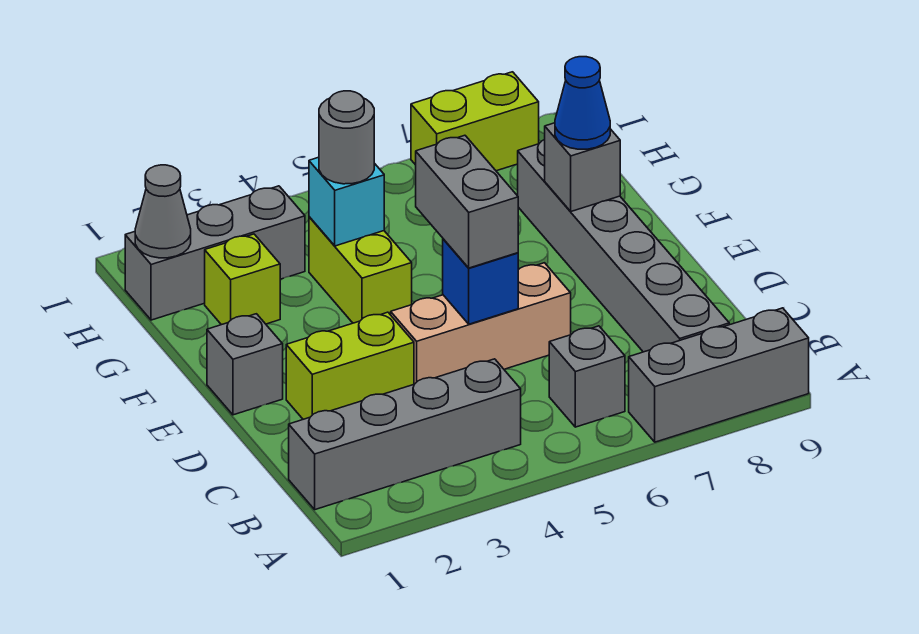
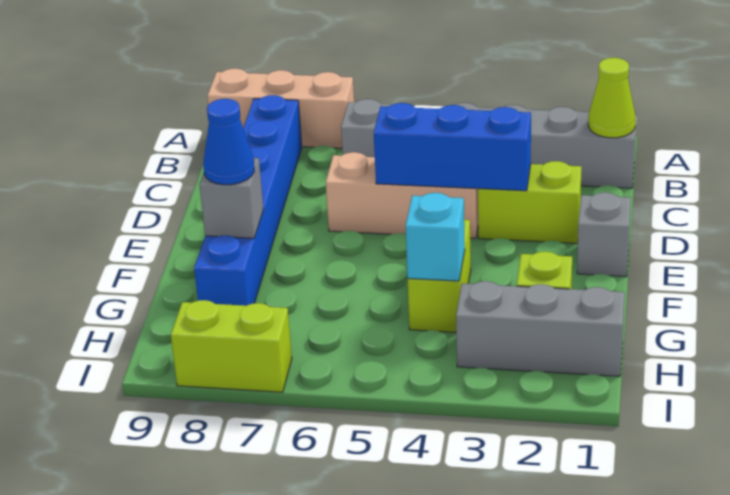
grey 1x3 brick [629,308,809,442] -> tan 1x3 brick [207,69,354,148]
none -> lime 1x1 cone [588,58,636,138]
grey 1x6 brick [518,140,729,352] -> blue 1x6 brick [194,95,302,306]
blue 1x1 brick [443,239,518,324] -> blue 1x3 brick [374,103,531,191]
grey 1x2 brick [416,135,518,268] -> none
grey 1x1 round brick [319,91,374,184] -> none
grey 1x1 cone [135,165,191,258] -> none

